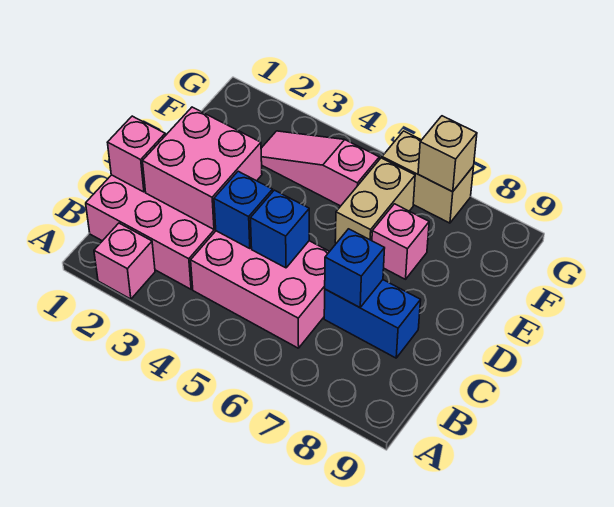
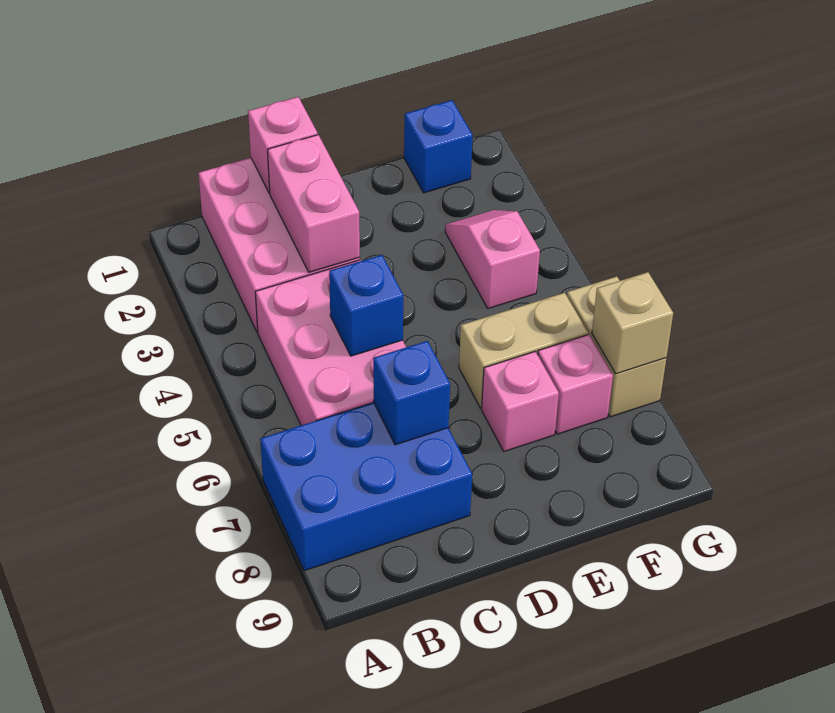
pink 1x1 brick [94,223,155,299] -> pink 1x1 brick moved to [538,335,613,434]
pink 2x2 brick [143,107,262,229] -> pink 1x2 brick [268,135,360,272]
blue 1x1 brick [214,171,273,249] -> blue 1x1 brick moved to [404,100,473,193]
blue 1x2 brick [324,280,421,358] -> blue 2x3 brick [260,403,472,571]
pink 1x3 slope [261,131,379,206] -> pink 1x2 slope [445,210,540,308]

